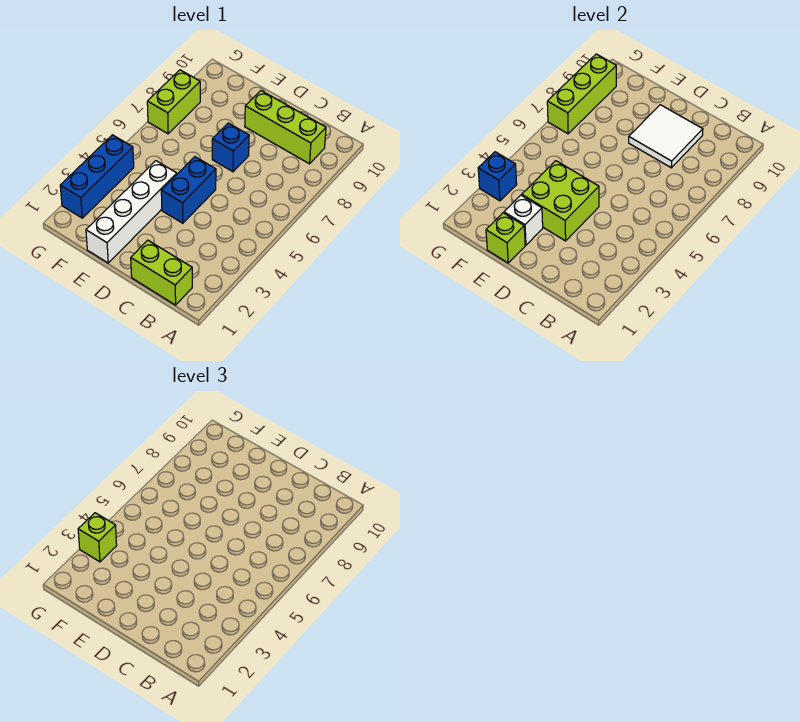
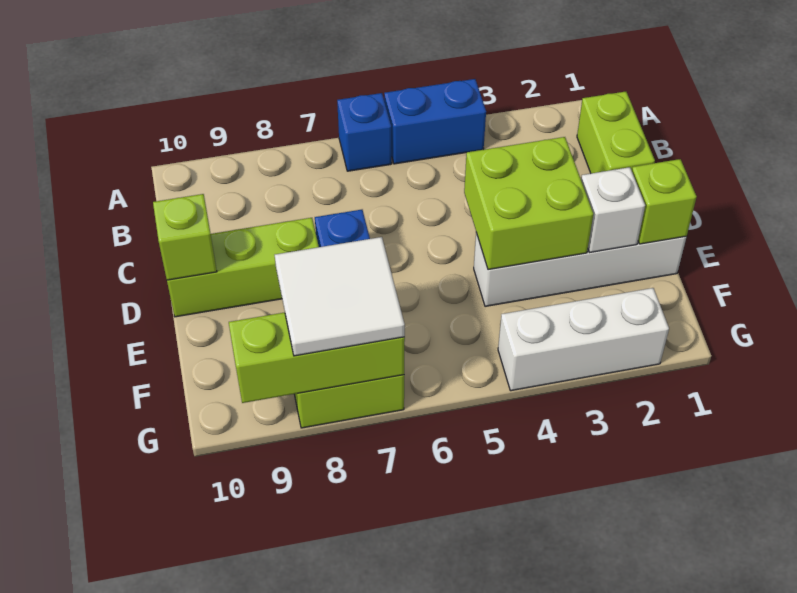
lime 1x3 brick [245,91,326,164] -> lime 1x3 brick turned to [167,218,319,317]
white 2x2 tile [629,105,703,168] -> white 2x2 tile moved to [275,237,405,356]
blue 1x2 brick [161,157,216,223] -> blue 1x2 brick moved to [384,79,486,164]
blue 1x3 brick [60,135,134,218] -> white 1x3 brick [498,288,669,391]
blue 1x1 brick [478,152,517,201] -> blue 1x1 brick moved to [337,93,392,171]
lime 1x1 brick [78,513,117,562] -> lime 1x1 brick moved to [153,194,217,280]

